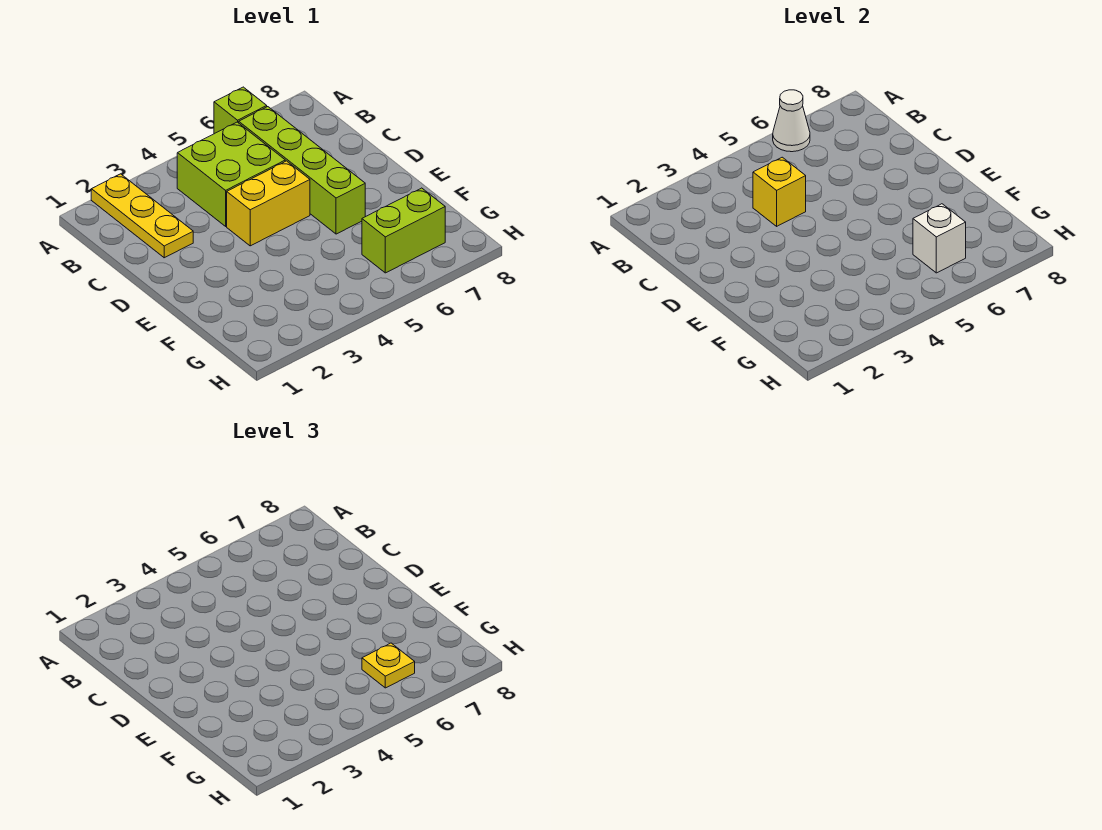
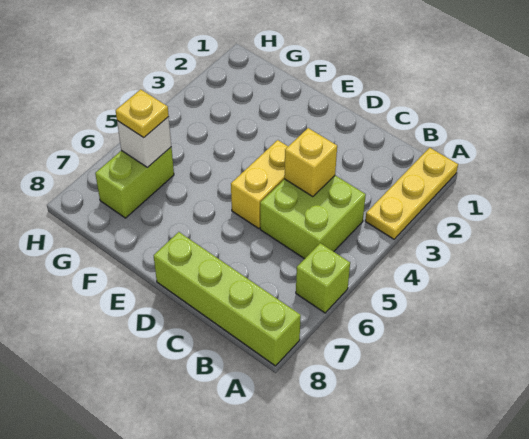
yellow 1x3 plate [91,174,193,258] -> yellow 1x3 plate turned to [365,148,458,239]
white 1x1 cone [773,90,810,152] -> none
lime 1x4 brick [239,107,365,234] -> lime 1x4 brick moved to [154,232,301,366]

